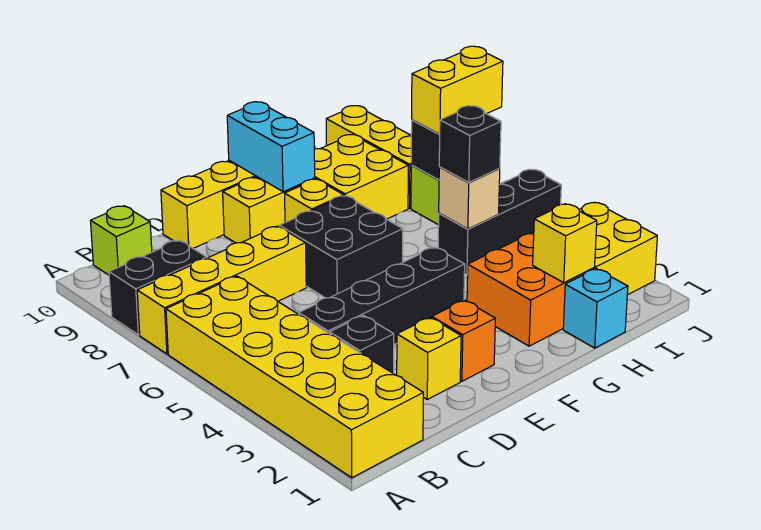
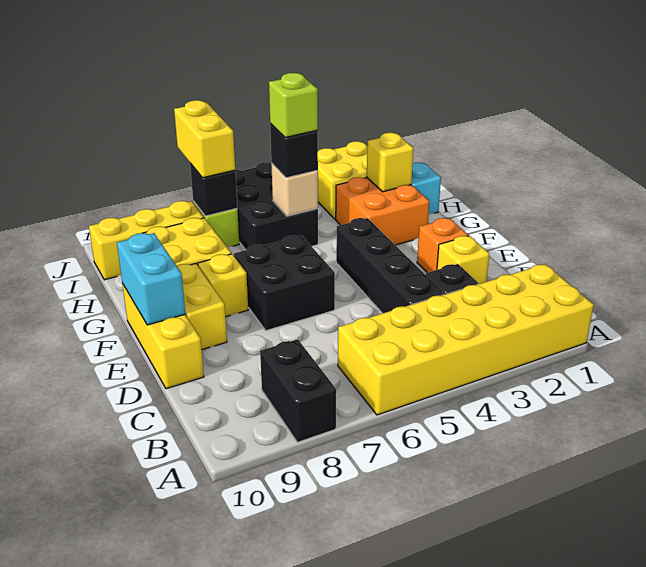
yellow 1x4 brick [137,226,306,354] -> none
lime 1x1 brick [90,206,152,275] -> lime 1x1 brick moved to [269,73,318,137]
cyan 1x2 brick [227,102,315,192] -> cyan 1x2 brick turned to [117,233,185,325]
black 1x3 brick [438,170,561,274] -> black 2x3 brick [235,162,318,250]

